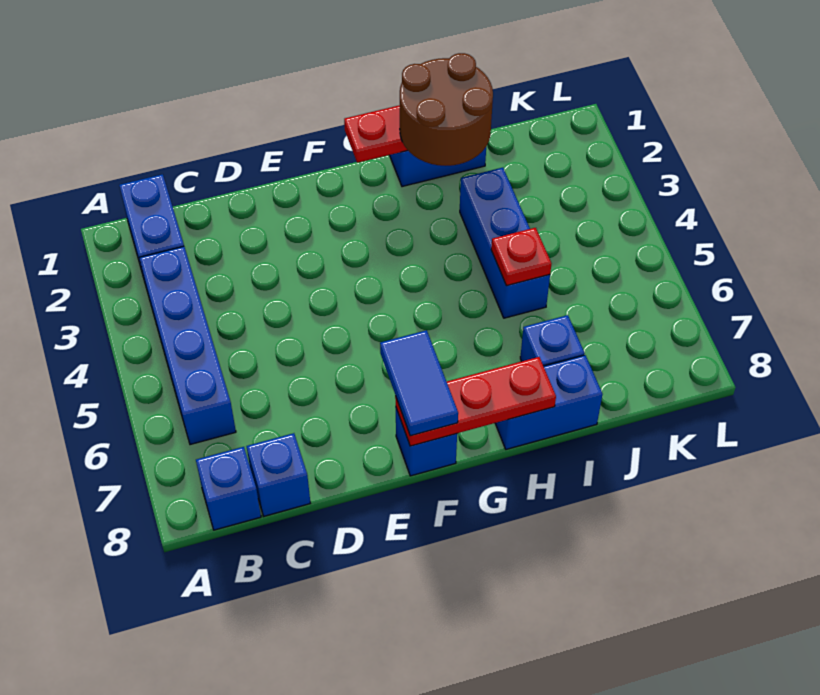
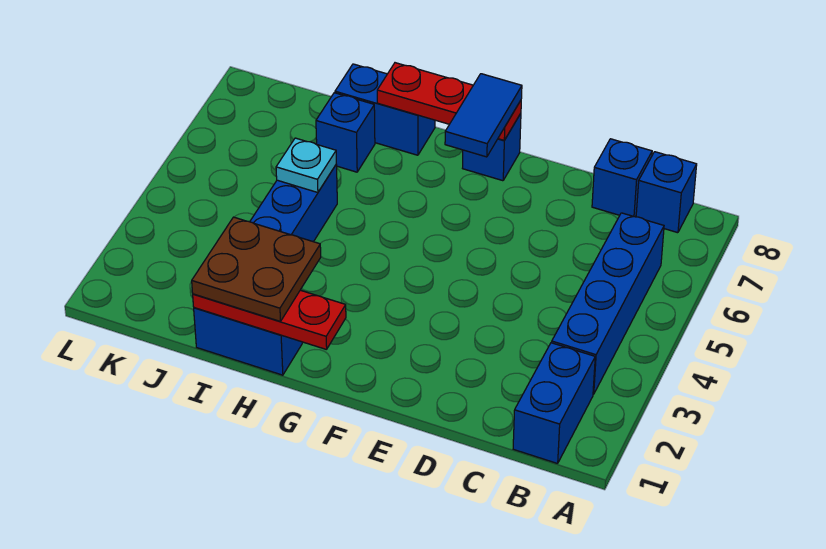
brown 2x2 round brick [400,53,493,166] -> brown 2x2 plate [192,217,321,321]
red 1x1 plate [491,228,552,286] -> cyan 1x1 plate [276,138,336,193]

